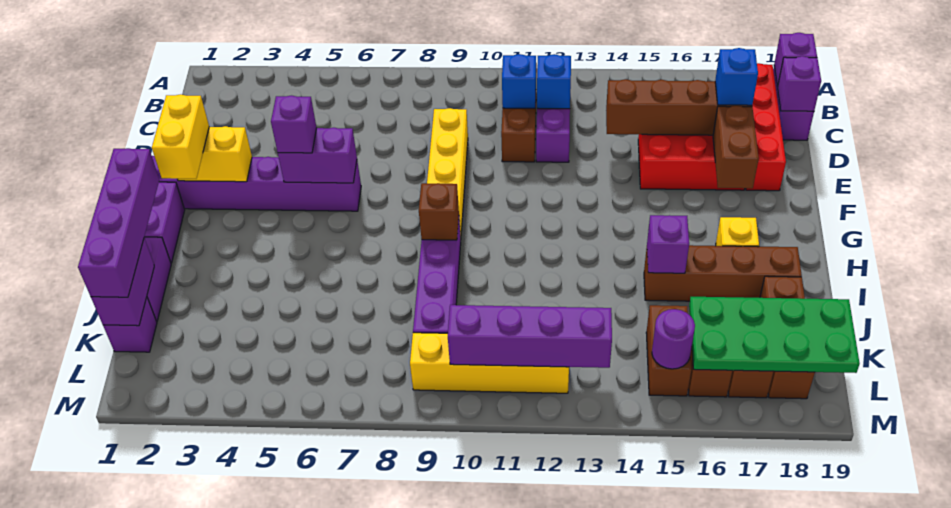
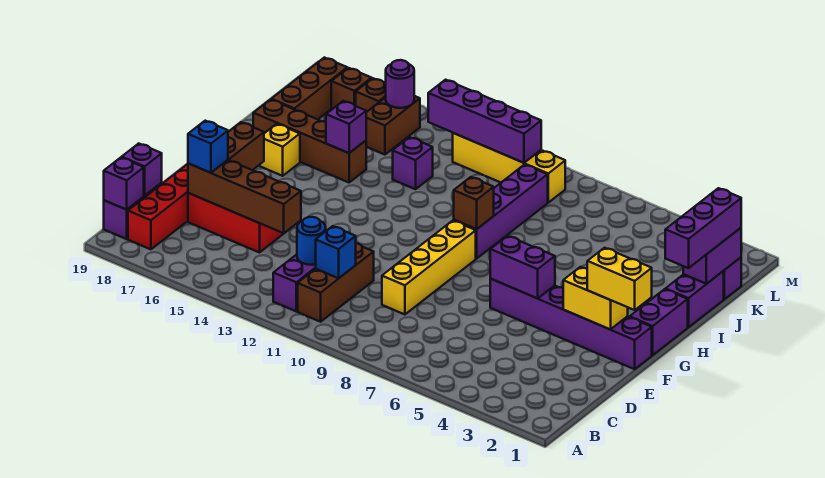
blue 1x1 brick [537,54,571,109] -> blue 1x1 round brick [297,217,326,265]
yellow 1x2 brick [152,94,209,179] -> yellow 1x2 brick turned to [587,248,652,310]
purple 1x1 brick [271,96,316,153] -> purple 1x1 brick moved to [393,137,433,189]
purple 1x4 brick [78,148,159,297] -> purple 1x3 brick [665,188,741,268]
green 2x4 plate [689,297,860,373] -> none

